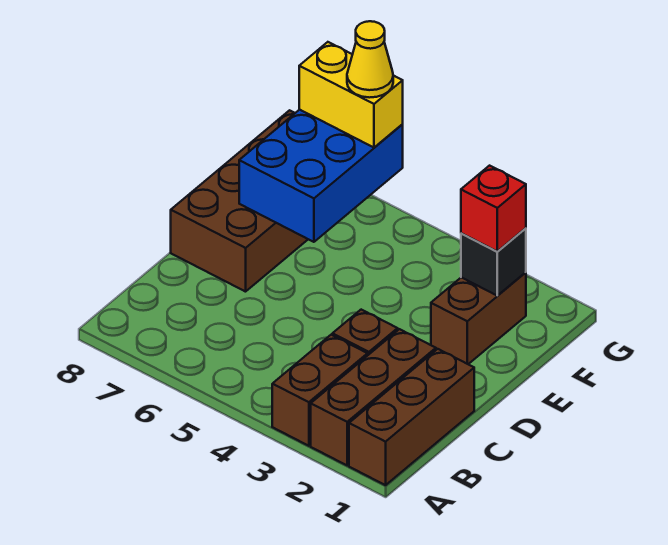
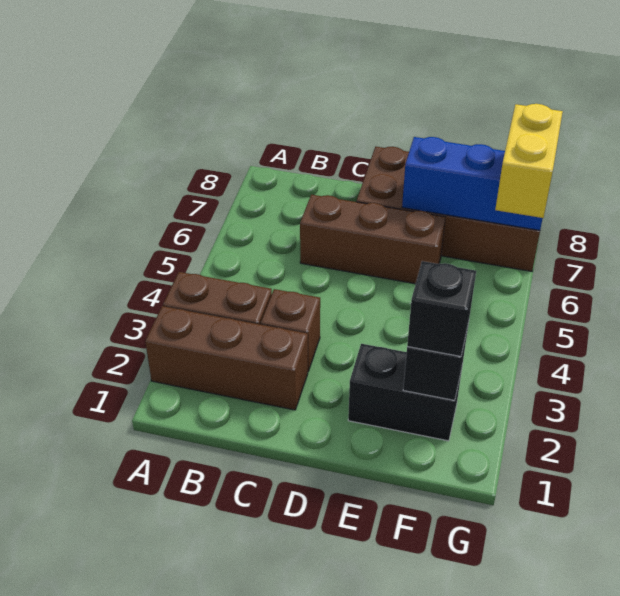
brown 1x3 brick [349,349,474,485] -> brown 1x3 brick moved to [300,195,445,284]
brown 1x2 brick [431,272,526,364] -> black 1x2 brick [348,344,462,441]
blue 2x3 brick [239,110,403,242] -> blue 1x3 brick [402,137,543,230]
red 1x1 brick [461,166,526,252] -> black 1x1 brick [407,261,476,357]
yellow 1x1 cone [347,21,393,98] -> none

